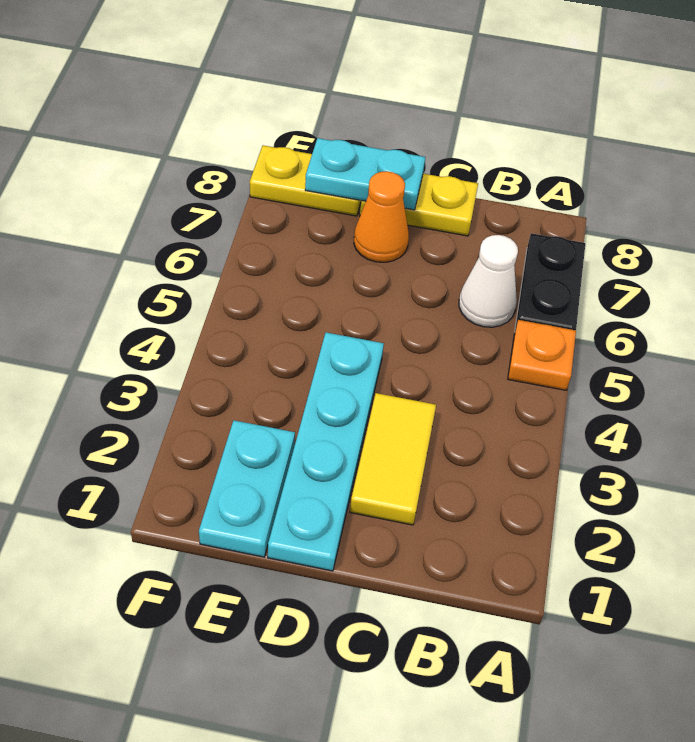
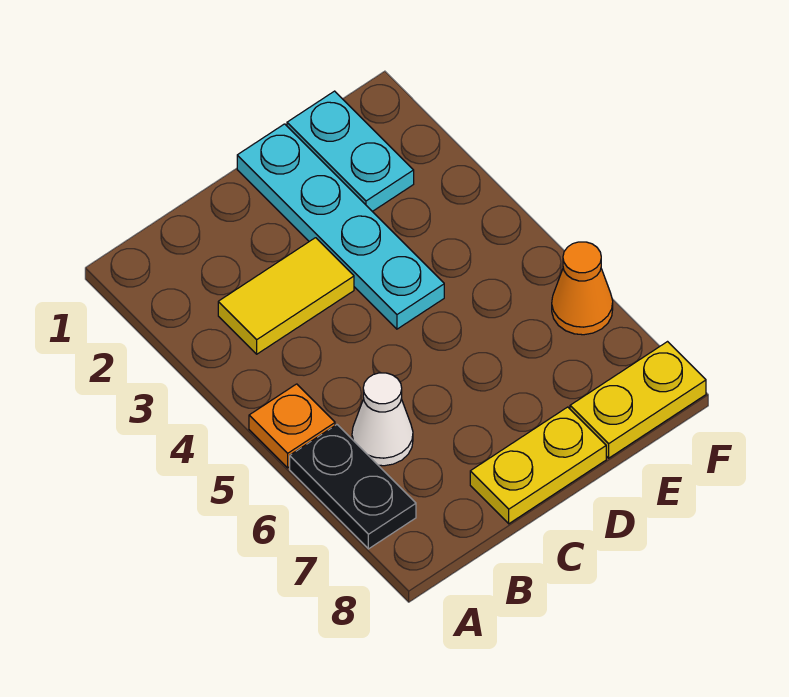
yellow 1x2 tile [350,393,436,525] -> yellow 1x2 tile turned to [218,238,354,354]
orange 1x1 cone [354,171,409,262] -> orange 1x1 cone moved to [552,242,613,335]
cyan 1x2 plate [305,138,425,210] -> none

